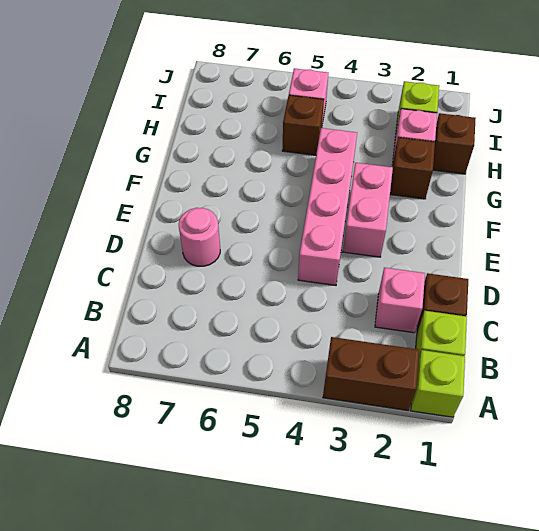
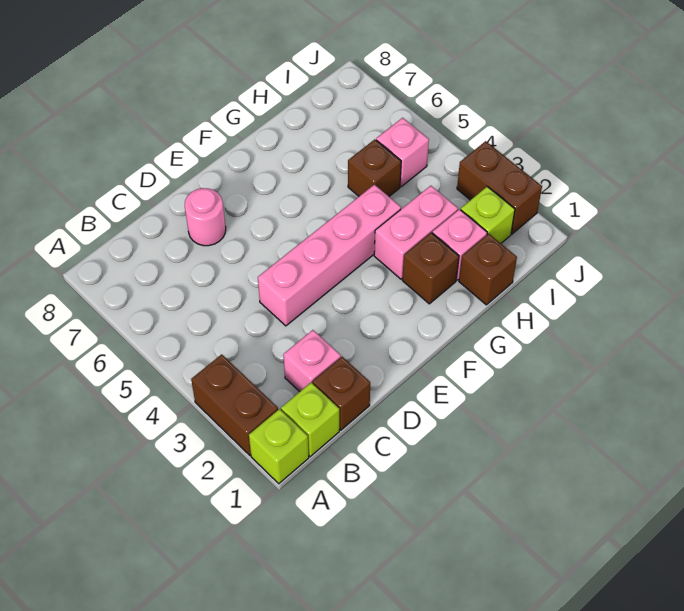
pink 1x2 brick [343,163,393,257] -> pink 1x2 brick moved to [374,186,458,279]
none -> brown 1x2 brick [457,141,542,234]

